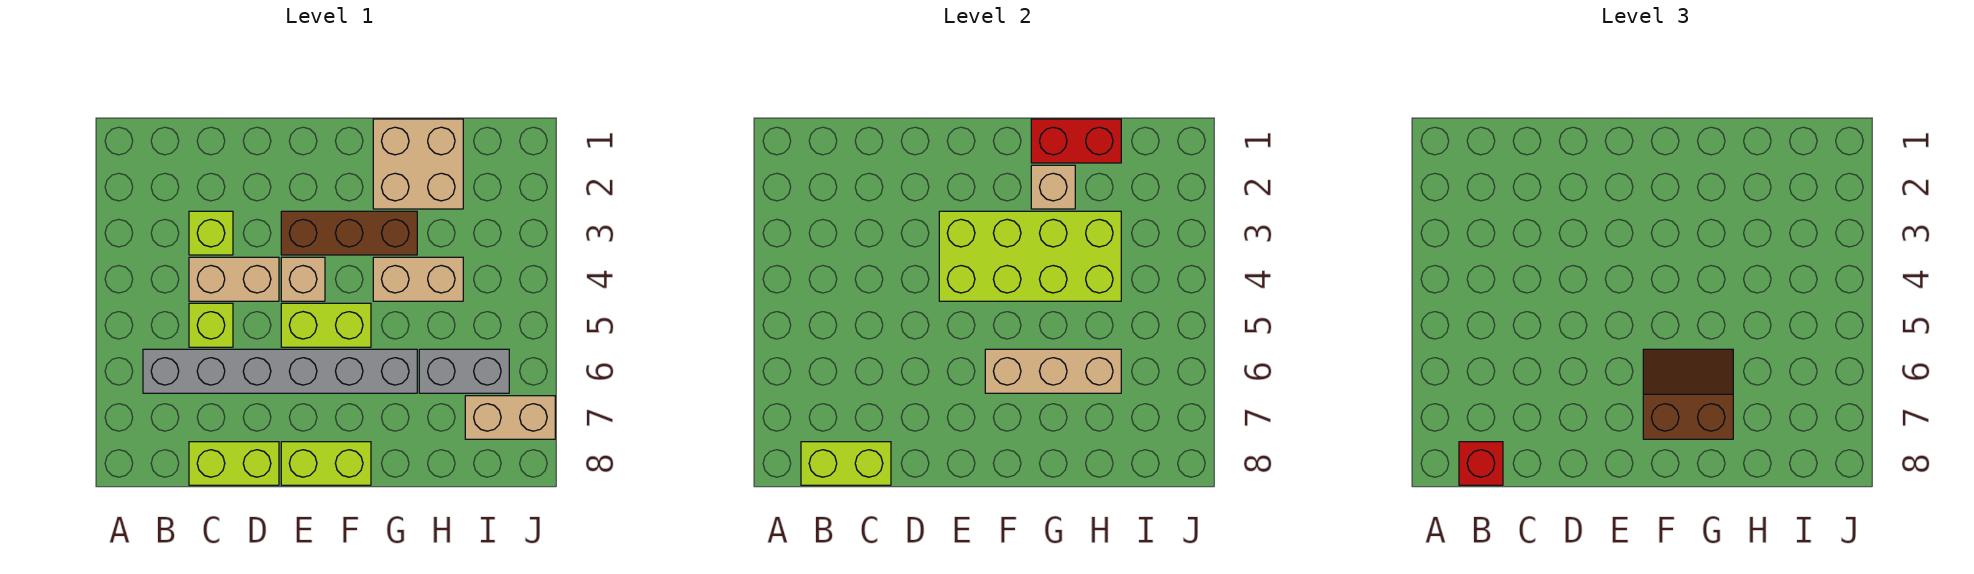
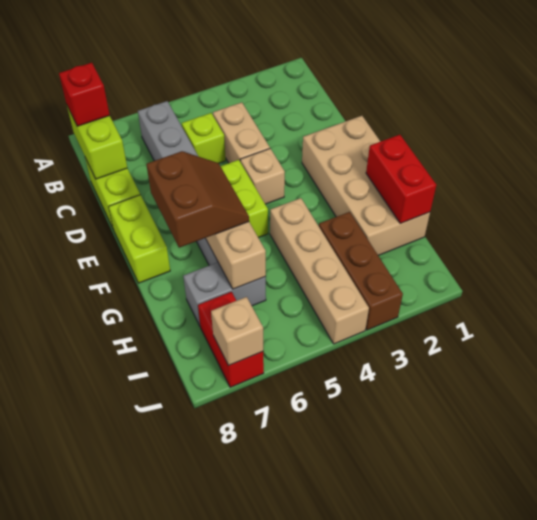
lime 1x1 brick [189,211,233,255] -> none
brown 1x3 brick [281,211,417,255] -> brown 1x3 brick moved to [319,212,403,330]
lime 2x4 brick [939,211,1121,301] -> none
tan 2x2 brick [373,119,463,209] -> tan 2x4 brick [302,116,430,255]
tan 1x1 brick [1031,165,1075,209] -> tan 1x1 brick moved to [211,297,263,365]
tan 1x2 brick [373,257,463,301] -> tan 1x4 brick [270,198,369,344]
grey 1x2 brick [419,349,509,393] -> grey 1x2 brick turned to [183,262,266,326]
tan 1x2 brick [465,396,555,439] -> red 1x2 brick [198,292,264,387]

